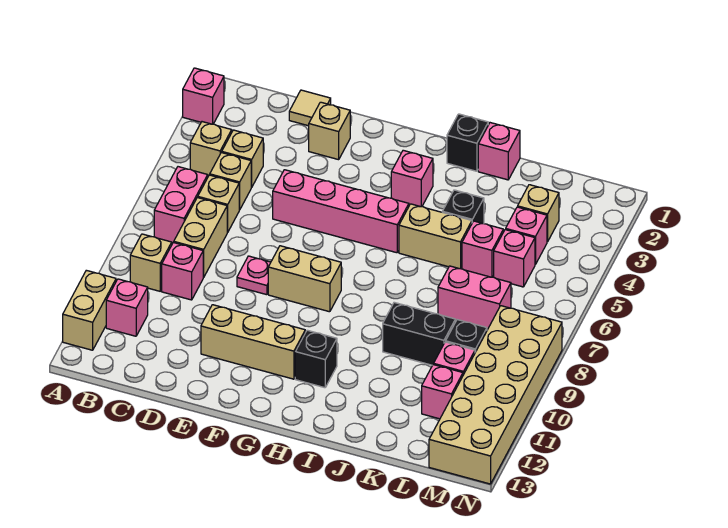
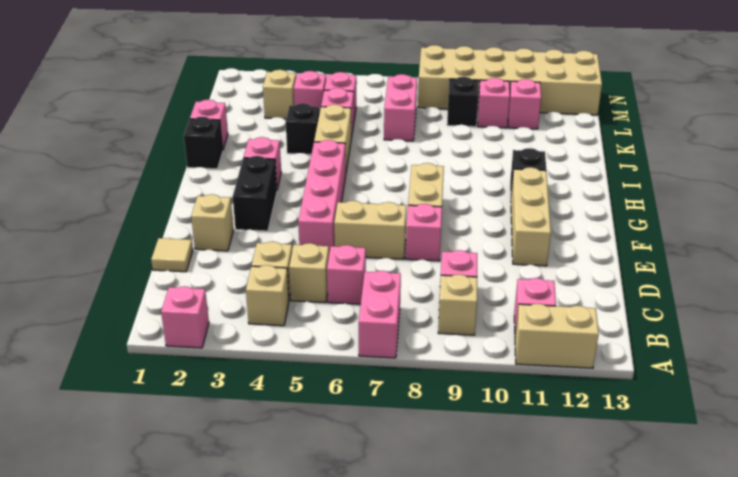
pink 1x2 brick [154,167,208,243] -> pink 1x2 brick turned to [359,271,401,358]
tan 1x1 brick [198,175,239,232] -> pink 1x1 brick [327,245,366,304]
tan 1x2 brick [174,197,228,277] -> tan 1x2 brick moved to [334,201,406,259]
pink 1x1 plate [237,256,271,295] -> pink 1x1 brick [406,204,442,261]
black 1x2 brick [383,302,455,365] -> black 1x2 brick moved to [233,156,277,231]

